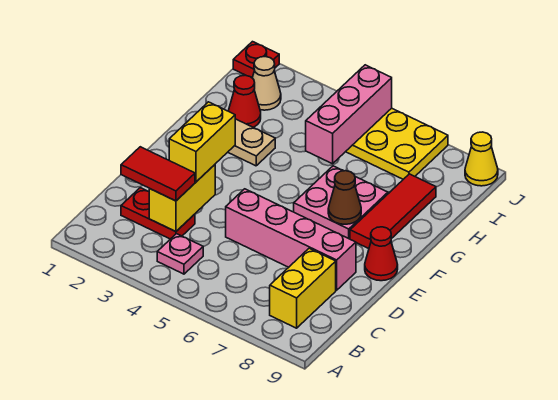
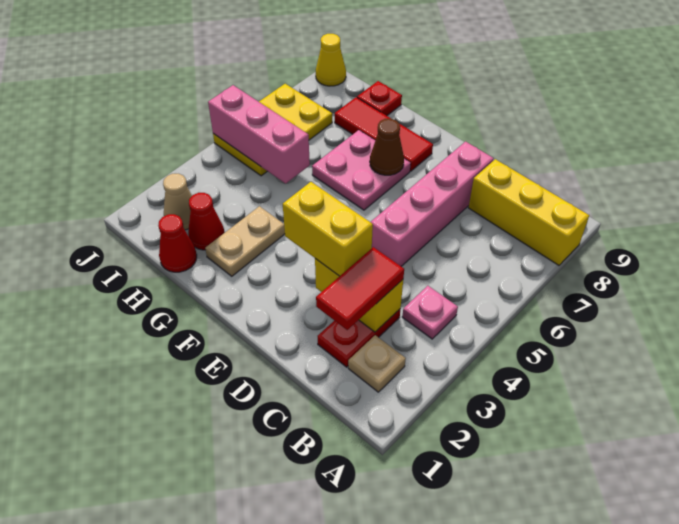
none -> tan 1x1 plate [348,335,406,392]
yellow 1x2 brick [270,248,336,328] -> yellow 1x3 brick [469,159,589,265]
red 1x1 cone [365,227,398,281] -> red 1x1 cone moved to [158,214,197,272]
red 1x1 plate [233,42,279,78] -> red 1x1 plate moved to [357,81,402,116]

